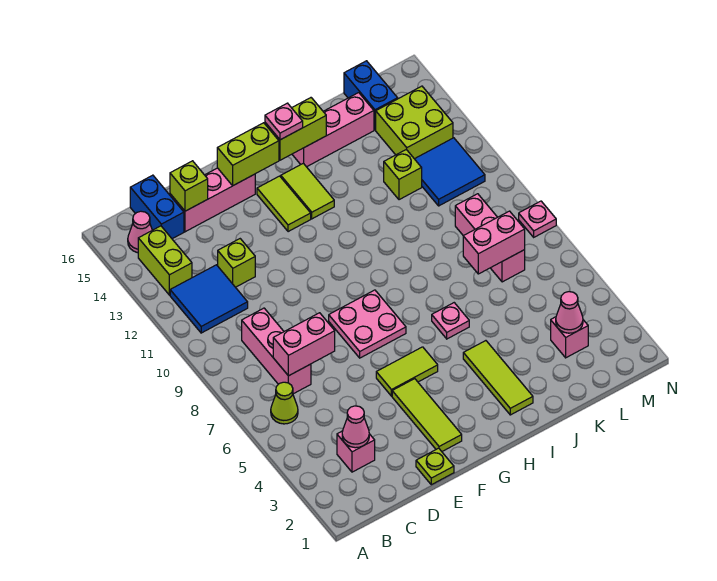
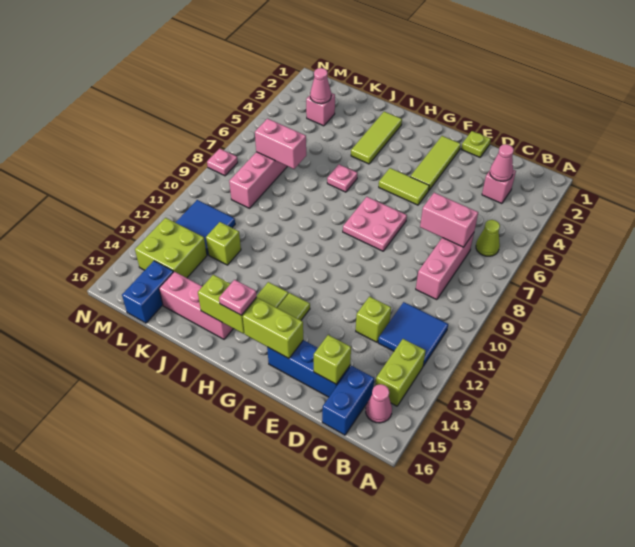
pink 1x3 brick [170,168,255,232] -> blue 1x3 brick [267,340,350,397]

